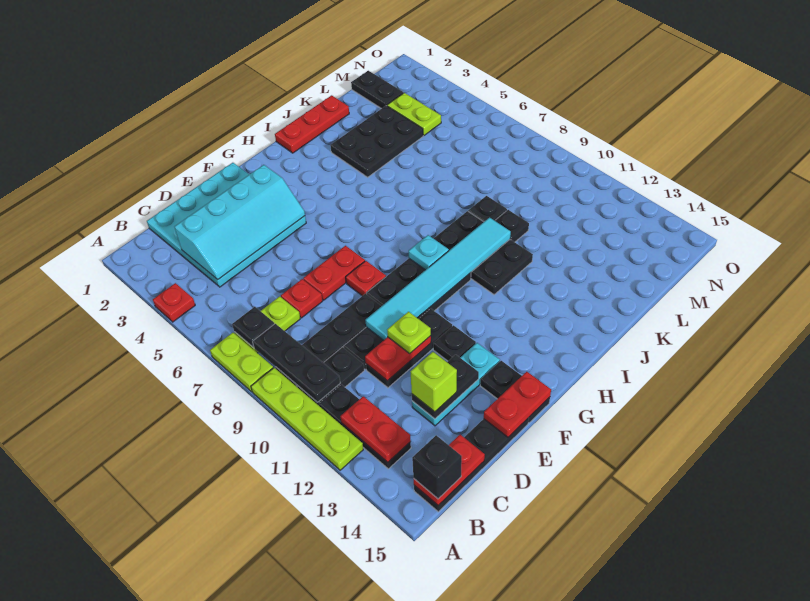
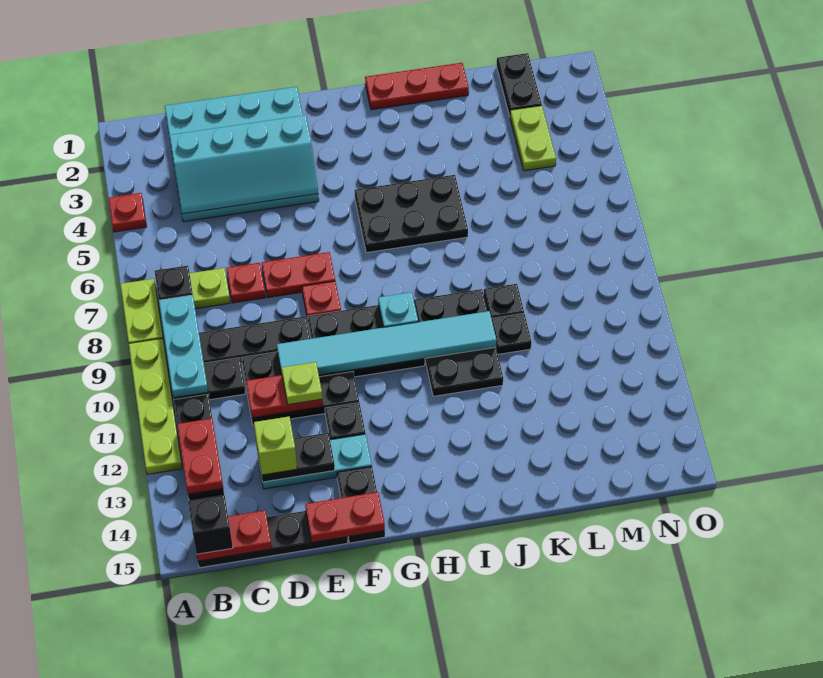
black 1x3 plate [253,324,340,402] -> cyan 1x3 plate [159,295,208,398]
black 2x3 plate [330,106,423,177] -> black 2x3 plate moved to [354,175,468,253]

